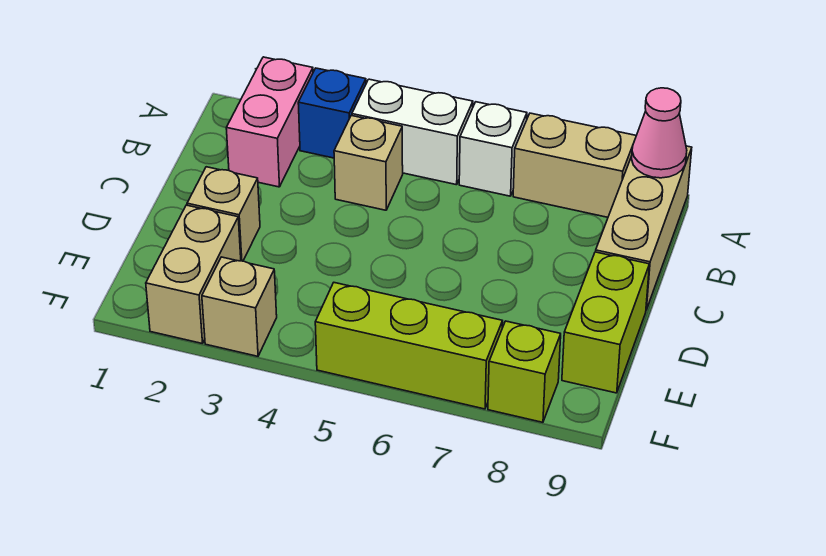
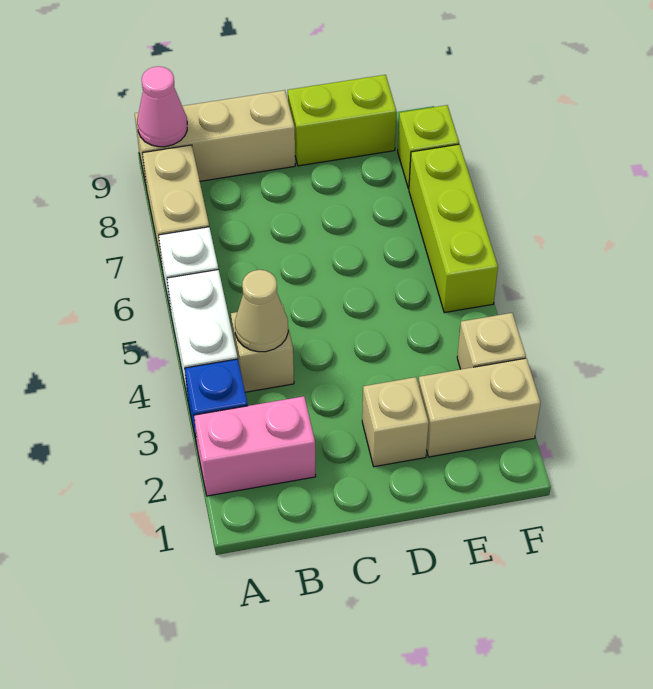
none -> tan 1x1 cone [235,270,288,352]

